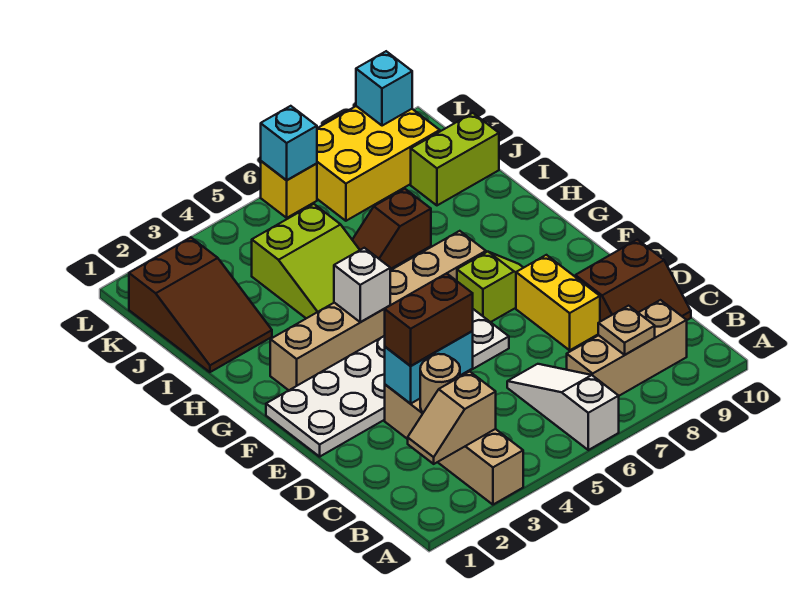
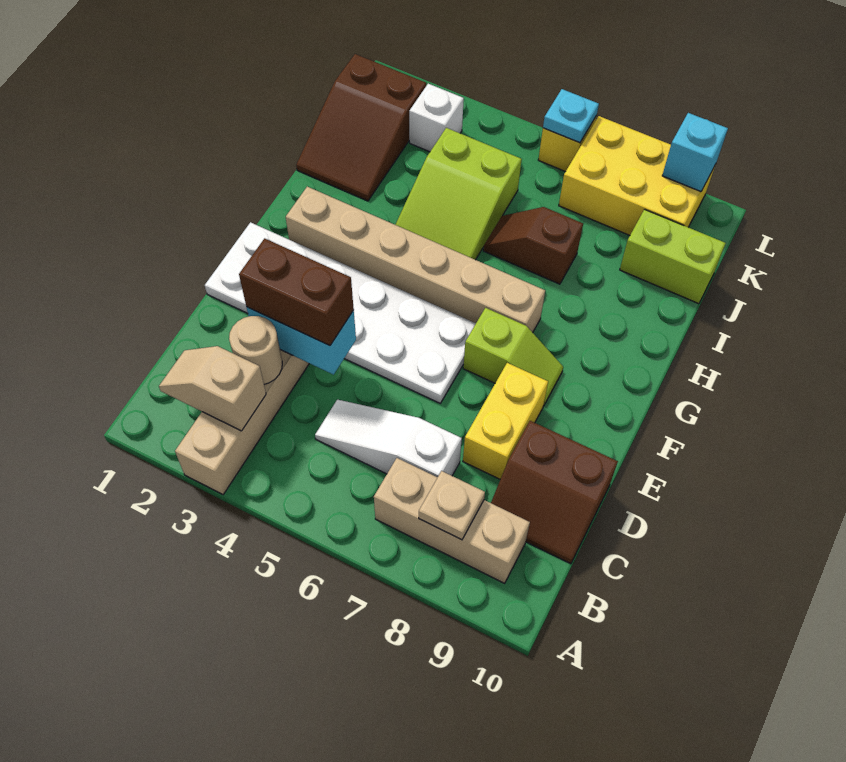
white 1x3 slope [507,364,619,450] -> white 1x3 slope turned to [315,400,462,477]
white 1x1 brick [334,248,390,322] -> white 1x1 brick moved to [409,84,464,152]
cyan 1x1 brick [261,106,317,180] -> cyan 1x1 plate [543,89,599,143]

